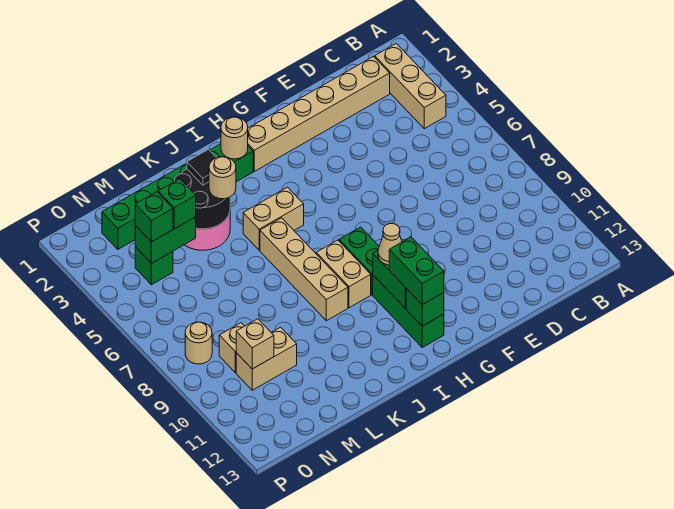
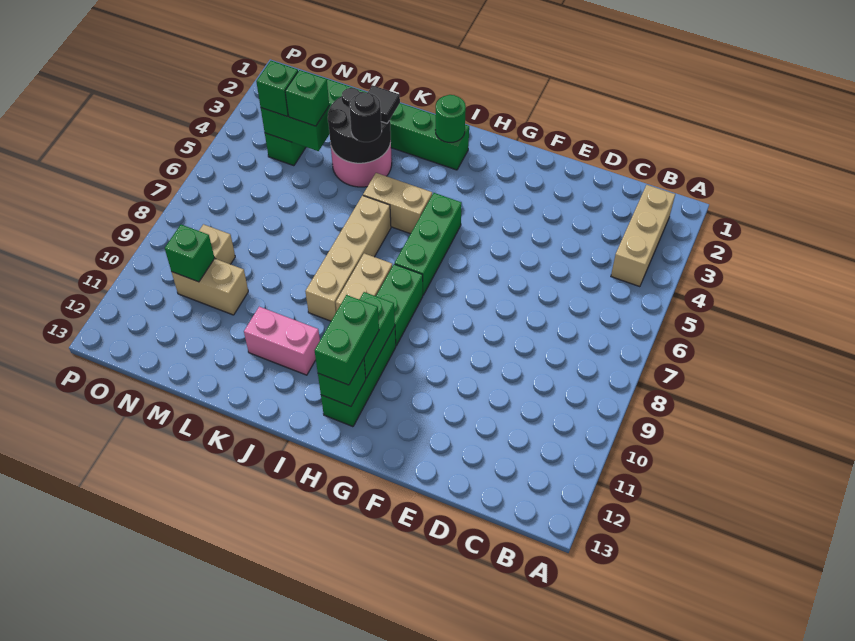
tan 1x6 brick [248,57,390,171] -> none
none -> green 1x3 brick [395,193,462,295]
tan 1x1 cone [378,224,402,265] -> none
tan 1x1 round brick [221,117,248,159] -> green 1x1 round brick [436,95,466,143]
none -> pink 1x2 brick [244,307,320,375]
tan 1x1 round brick [209,157,236,199] -> black 1x1 round brick [349,92,382,142]
tan 1x1 brick [236,319,274,369] -> green 1x1 brick [165,225,215,282]
tan 1x1 round brick [185,322,212,364] -> none

